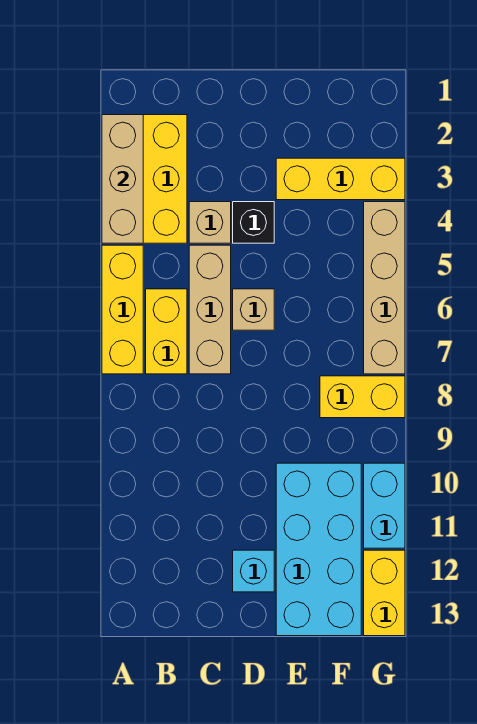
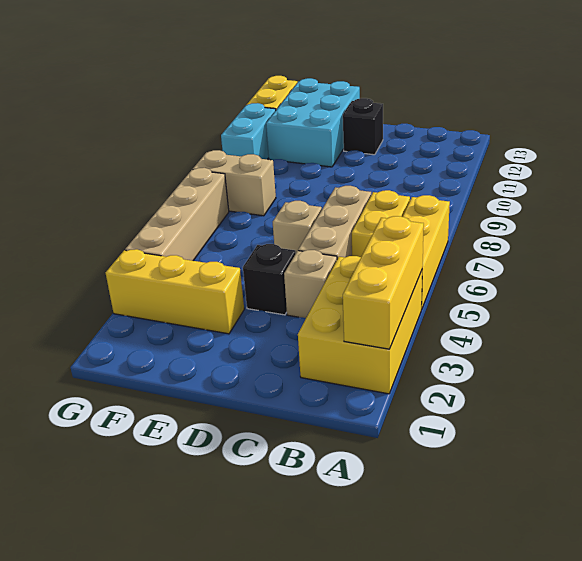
tan 1x3 brick [102,115,143,243] -> yellow 1x3 brick [343,216,424,349]
cyan 1x1 brick [233,550,274,592] -> black 1x1 brick [343,98,383,155]
cyan 2x4 brick [276,463,361,636] -> cyan 2x3 brick [266,78,360,167]
yellow 1x2 brick [320,376,405,418] -> tan 1x2 brick [193,150,276,216]

